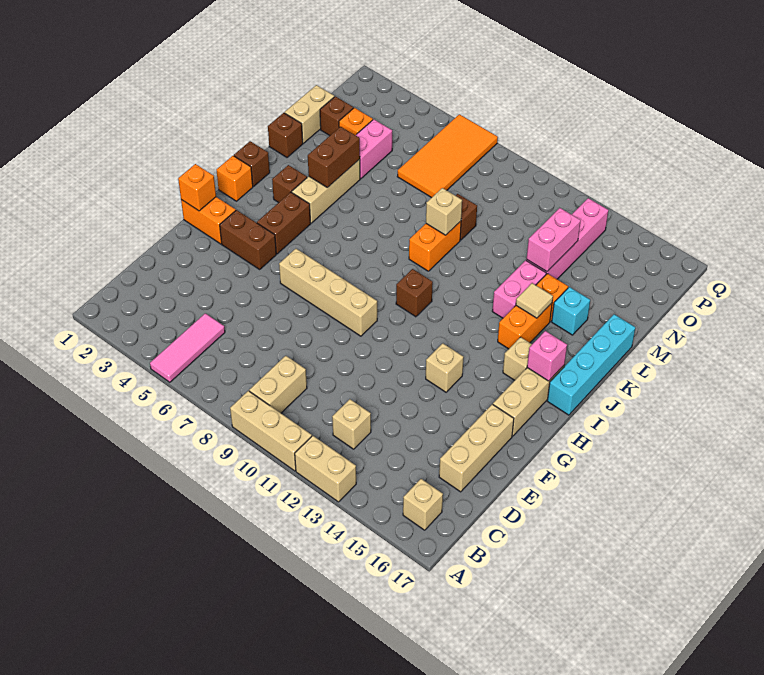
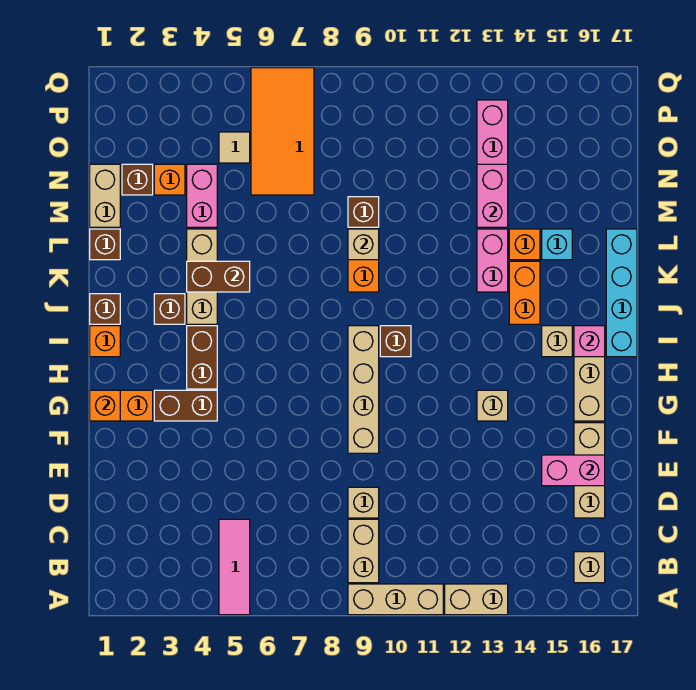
tan 1x1 brick [332,399,371,449] -> tan 1x1 brick moved to [348,487,379,518]
none -> pink 1x2 brick [542,455,605,486]
tan 1x4 brick [279,249,377,336] -> tan 1x4 brick turned to [348,326,379,453]
brown 1x2 brick [308,127,360,188] -> brown 1x2 brick turned to [187,261,250,292]
tan 1x1 tile [516,283,553,318] -> tan 1x1 tile moved to [219,132,250,163]

